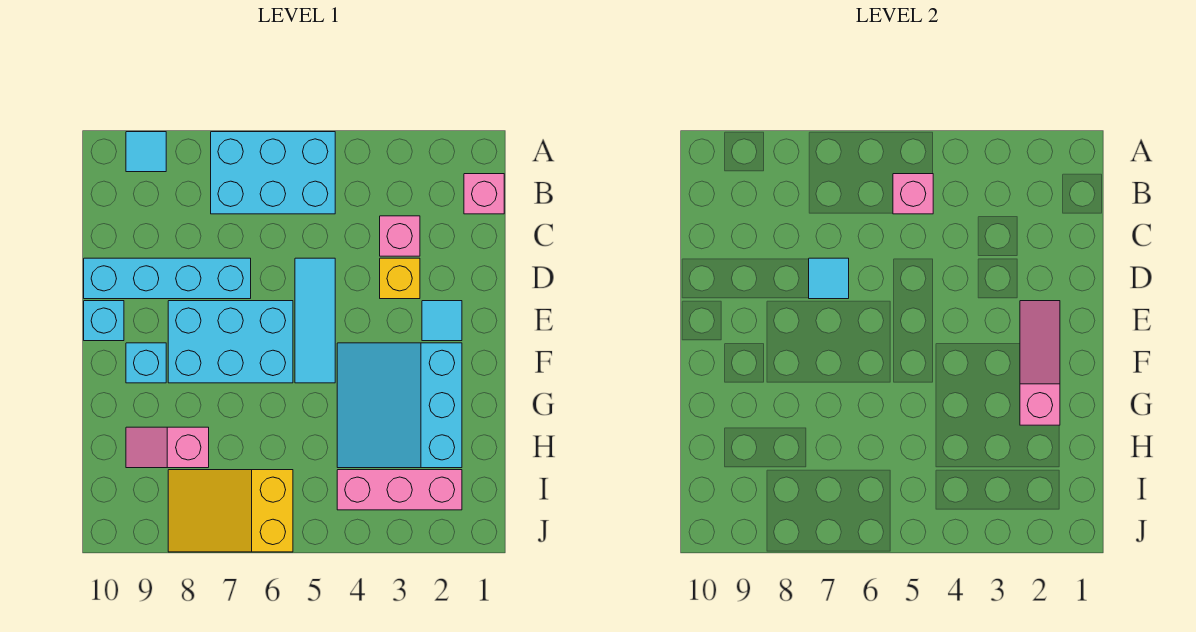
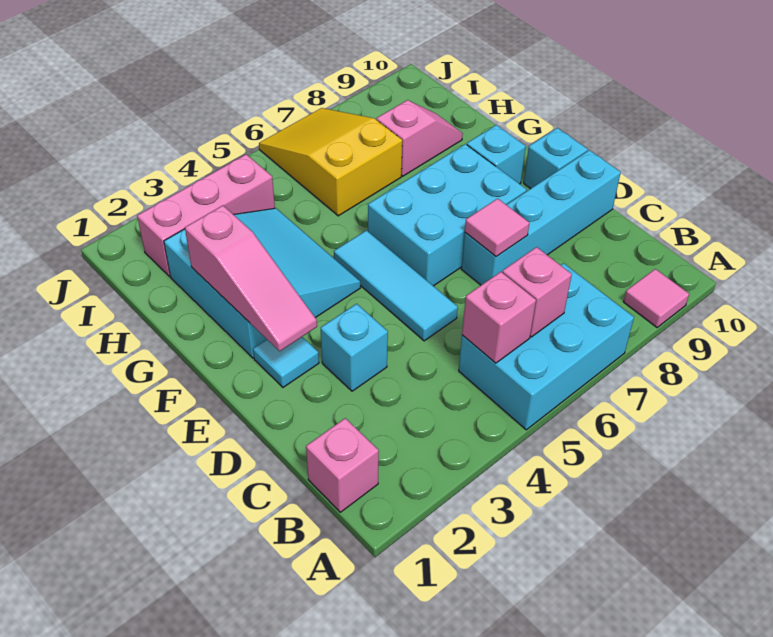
cyan 1x1 tile [126,132,166,172] -> pink 1x1 tile [624,269,689,327]
pink 1x1 brick [380,216,420,256] -> pink 1x1 brick moved to [502,247,572,337]
yellow 1x1 brick [380,258,420,299] -> cyan 1x1 brick [321,304,388,391]
cyan 1x1 tile [809,258,849,299] -> pink 1x1 tile [465,199,529,257]
yellow 2x3 slope [168,470,293,552] -> yellow 2x3 slope turned to [259,108,402,216]

